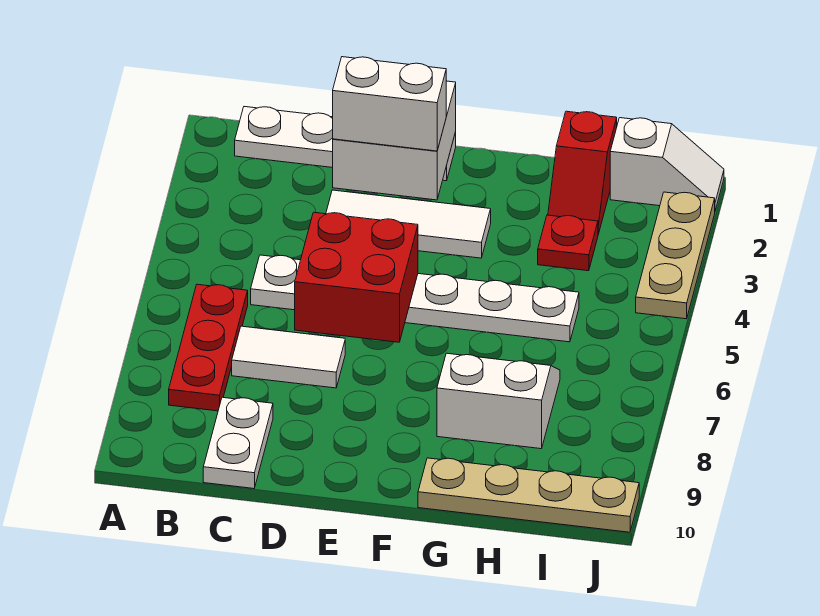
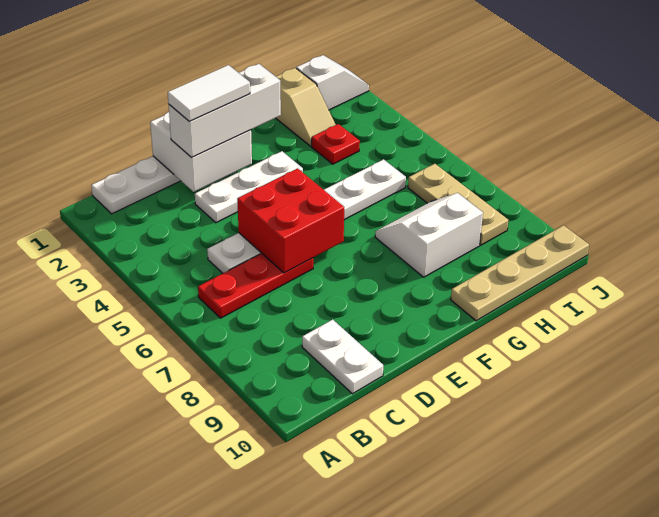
red 1x3 plate [169,284,248,411] -> red 1x3 plate turned to [198,253,313,318]
white 1x2 tile [232,326,345,388] -> white 1x2 tile moved to [168,65,250,122]
white 1x2 brick [333,57,446,151] -> white 1x3 brick [169,64,281,157]
white 1x3 tile [326,190,491,258] -> white 1x3 plate [195,151,303,223]
red 1x2 slope [548,111,617,234] -> tan 1x2 slope [276,68,336,146]
tan 1x3 plate [636,192,715,319] -> tan 1x3 plate moved to [408,164,508,245]

